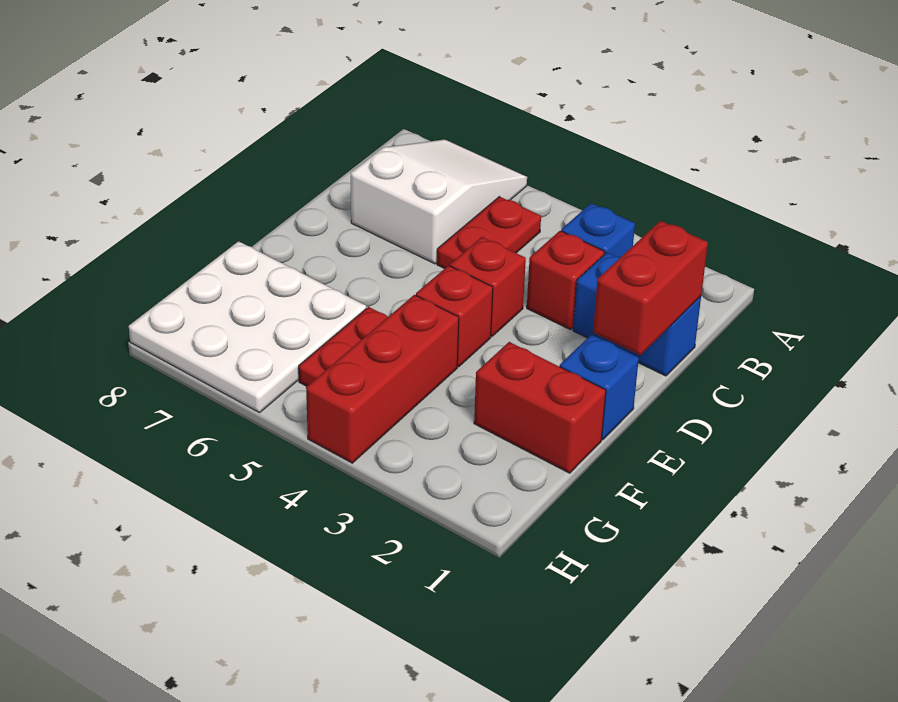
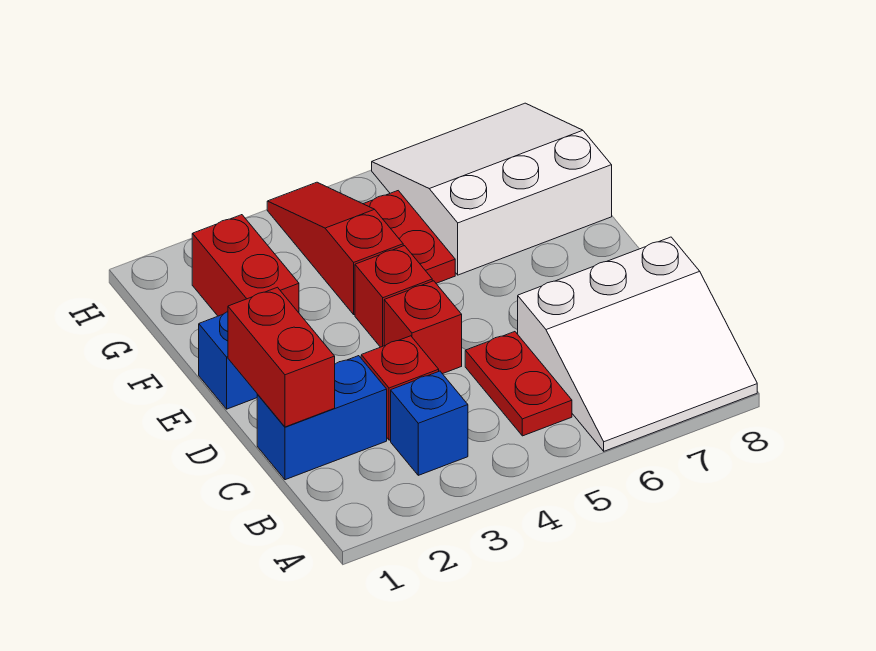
white 2x3 slope [351,139,527,264] -> white 3x3 slope [518,237,757,451]
red 1x2 brick [474,342,606,473] -> red 1x2 brick turned to [192,215,299,316]
red 1x3 brick [306,295,459,463] -> red 1x3 slope [267,182,403,314]
white 3x3 plate [129,241,366,413] -> white 3x3 slope [372,103,612,275]

